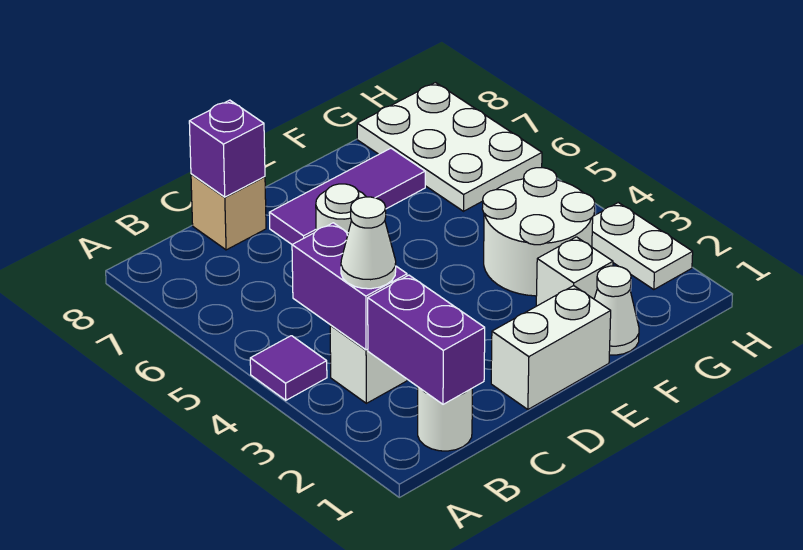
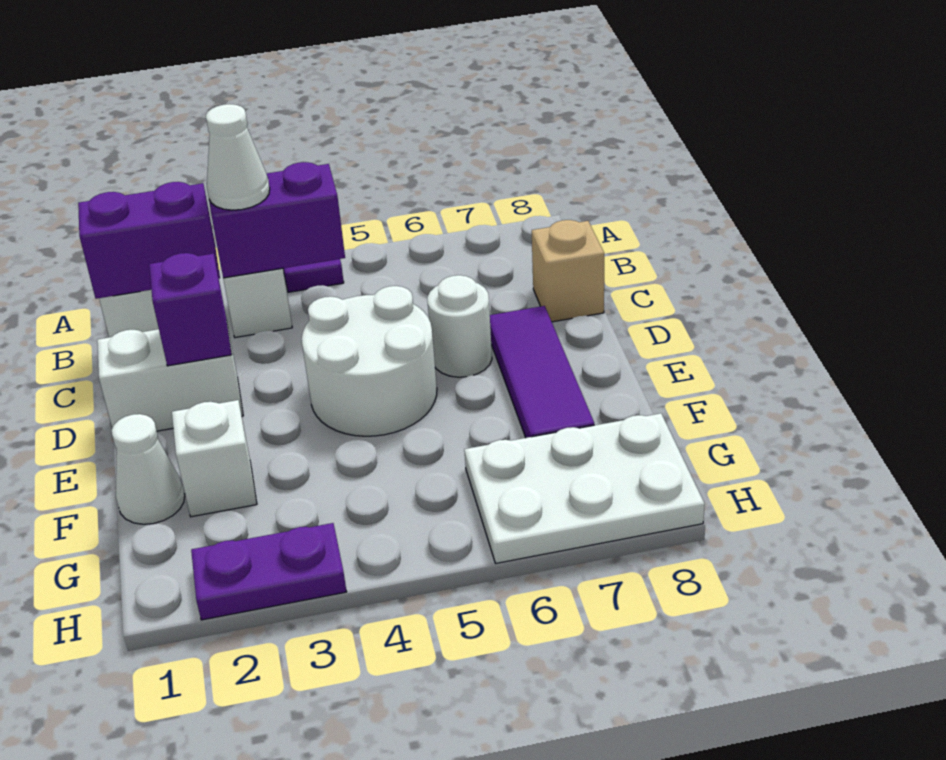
purple 1x1 brick [189,100,265,197] -> purple 1x1 brick moved to [149,253,232,366]
white 1x2 brick [491,286,611,409] -> white 1x2 brick turned to [97,325,243,431]
white 2x2 round brick [482,168,595,296] -> white 2x2 round brick moved to [302,286,437,436]
white 1x2 plate [592,203,693,290] -> purple 1x2 plate [191,523,347,620]

